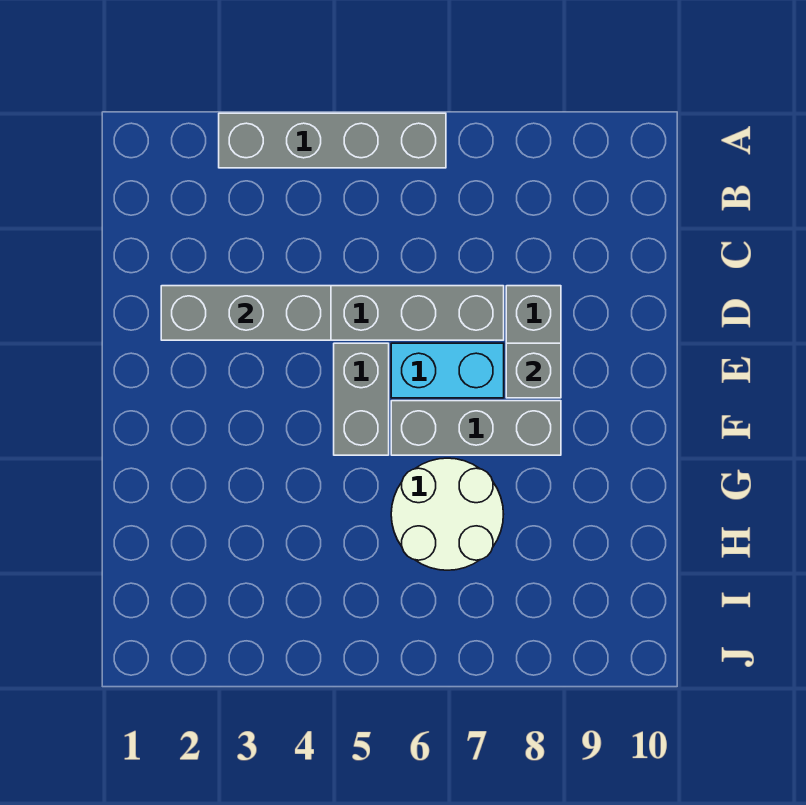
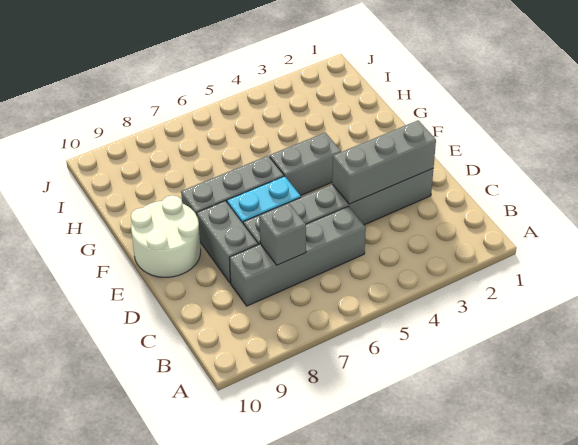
grey 1x4 brick [219,113,446,168] -> grey 1x4 brick moved to [229,206,366,306]
grey 1x2 brick [334,343,389,455] -> grey 1x2 brick turned to [270,133,341,196]
grey 1x1 brick [506,343,561,398] -> grey 1x1 brick moved to [259,203,306,265]
white 2x2 round brick [391,458,504,570] -> white 2x2 round brick moved to [131,195,201,277]

